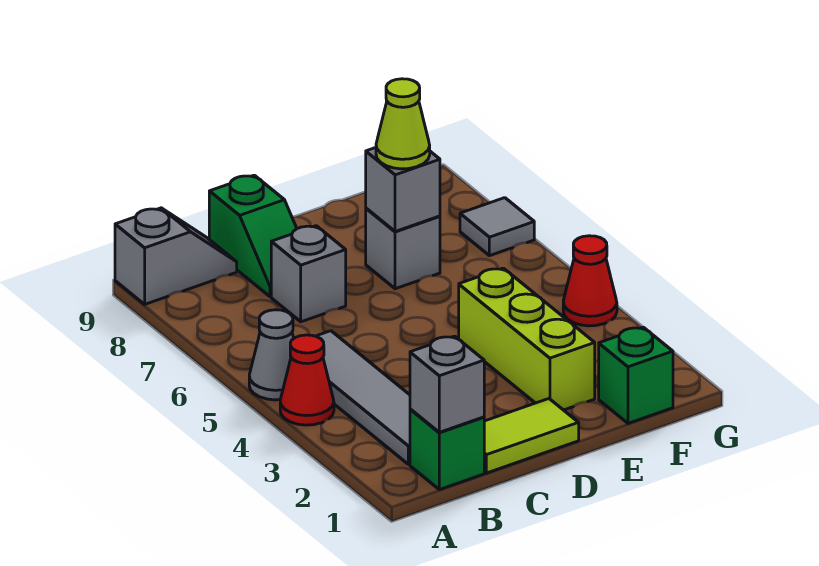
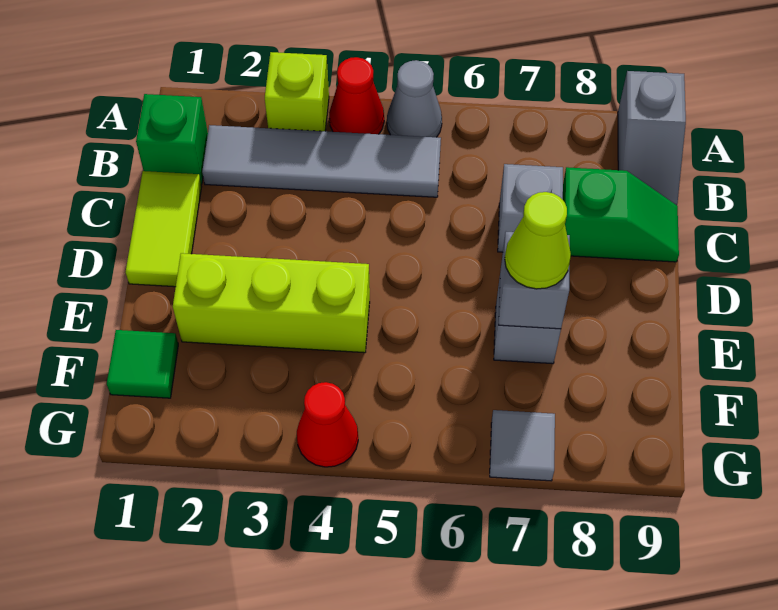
none -> lime 1x1 brick [265,52,329,131]
grey 1x1 brick [410,336,484,432] -> none
green 1x2 slope [209,175,297,297] -> green 1x2 slope turned to [563,167,679,262]
green 1x1 brick [599,327,673,423] -> green 1x1 tile [107,330,178,398]

